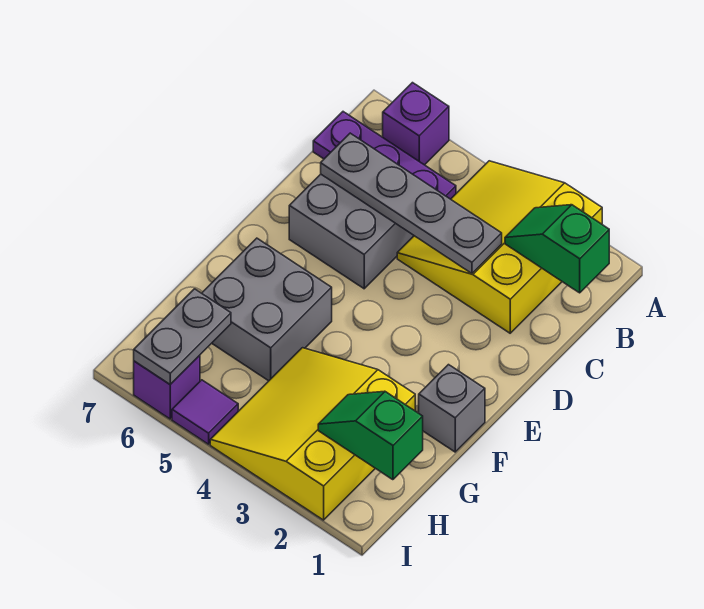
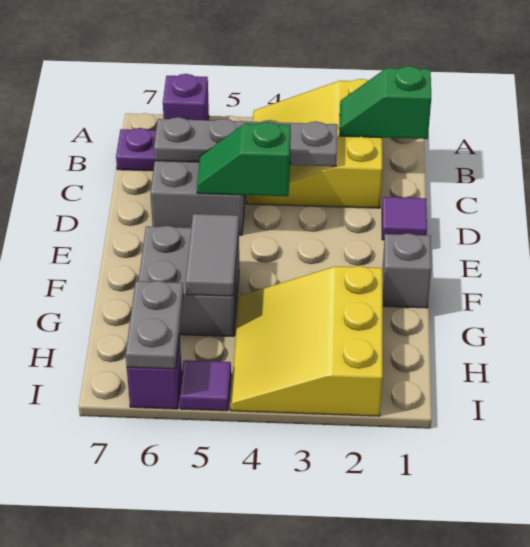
none -> purple 1x1 tile [382,197,427,240]
none -> grey 1x2 tile [186,214,239,296]
green 1x2 slope [318,391,423,480] -> green 1x2 slope moved to [197,122,291,196]

